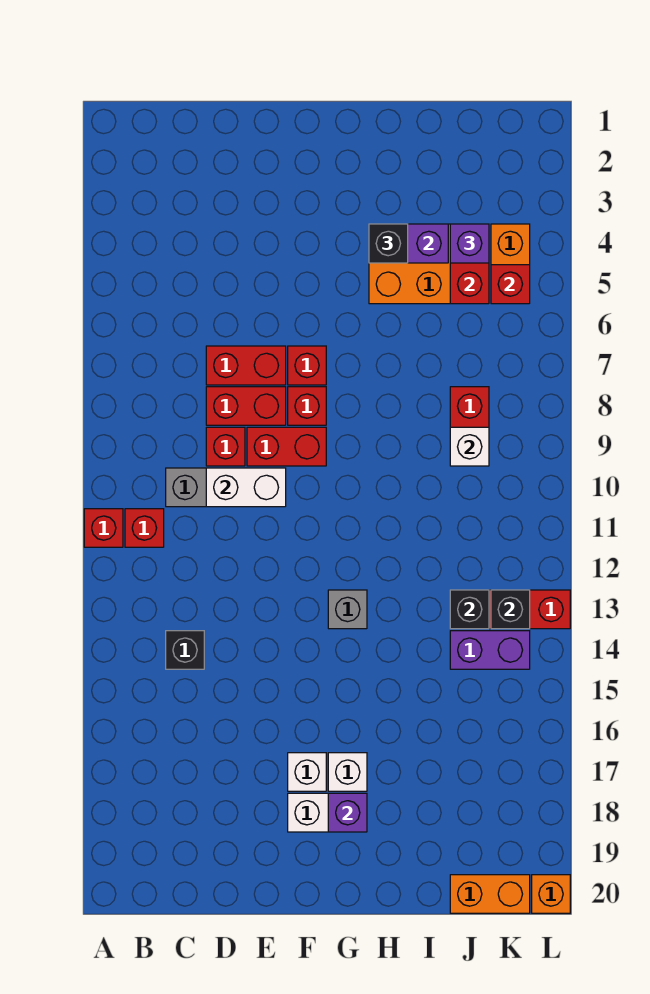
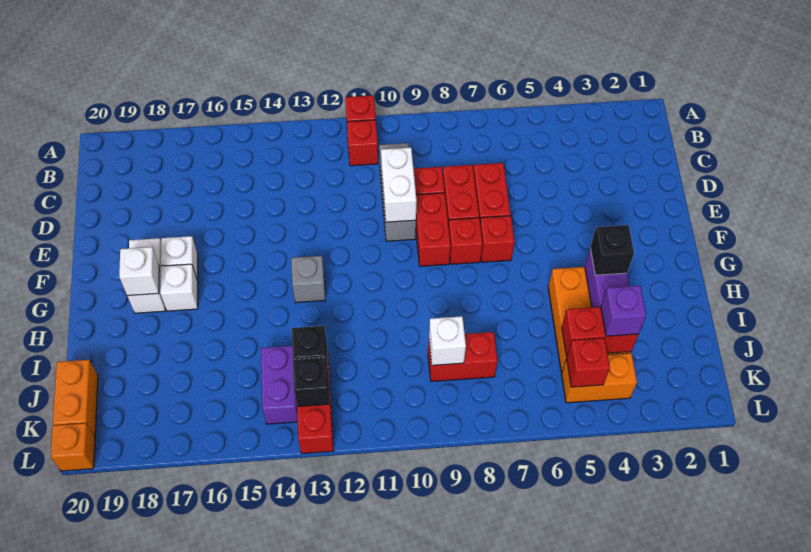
black 1x1 brick [166,631,204,669] -> none
purple 1x1 brick [328,793,367,832] -> white 1x1 brick [119,247,159,296]

